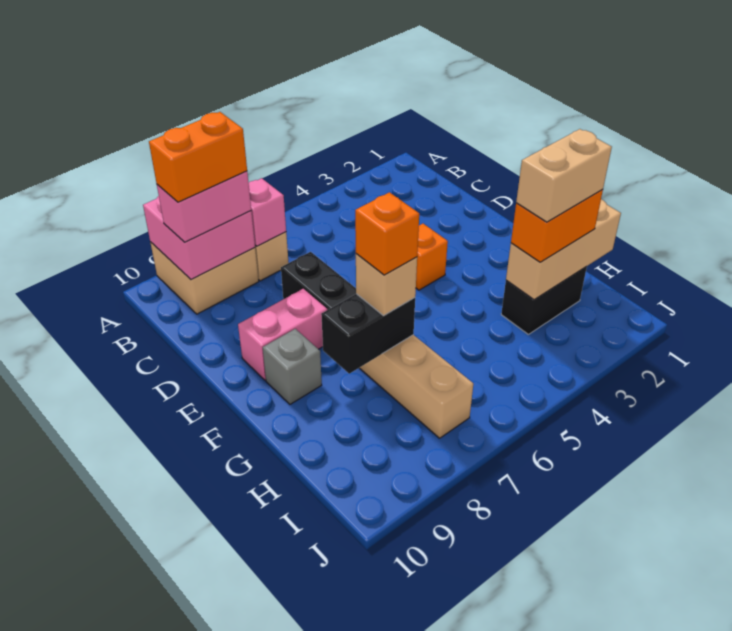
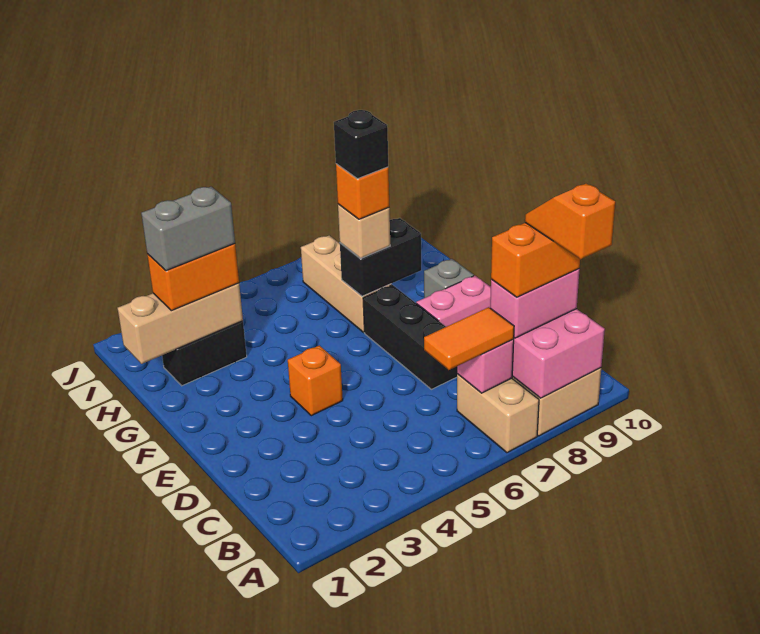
none -> orange 1x2 slope [525,184,615,259]
none -> orange 1x2 tile [424,307,514,370]
none -> black 1x1 brick [334,110,388,179]
tan 1x2 brick [516,129,612,222] -> grey 1x2 brick [141,187,235,271]

